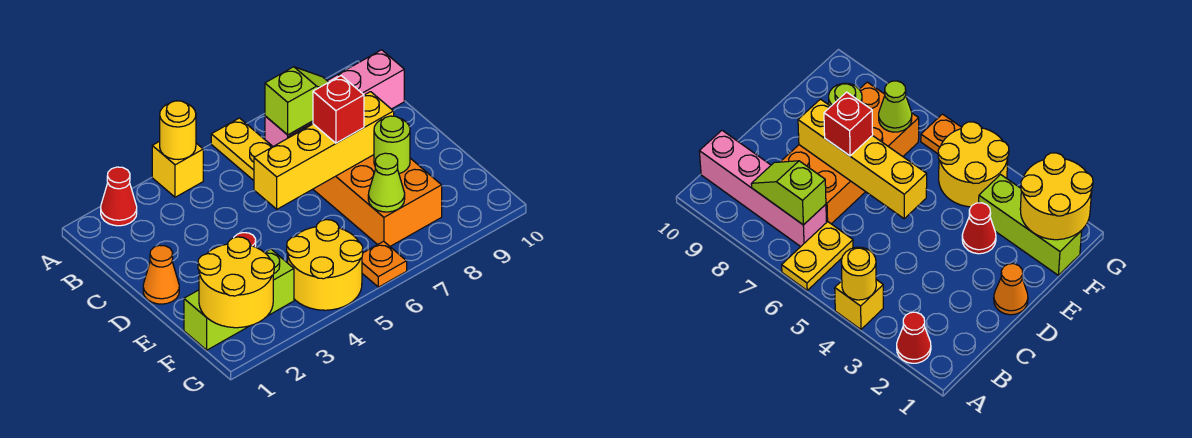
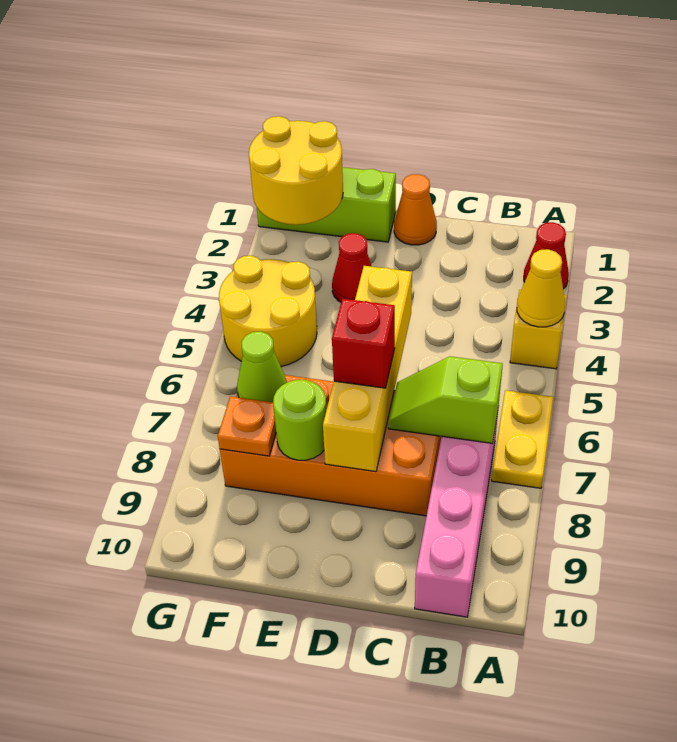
yellow 1x1 round brick [160,101,196,160] -> yellow 1x1 cone [517,249,565,327]
yellow 1x2 plate [211,118,273,181] -> yellow 1x2 plate turned to [492,390,553,488]
lime 1x2 slope [265,67,328,135] -> lime 1x2 slope turned to [388,356,503,444]
lime 1x3 brick [184,249,294,350] -> lime 1x3 brick turned to [257,167,396,242]
orange 1x1 plate [362,241,407,287] -> orange 1x1 plate moved to [218,396,276,456]

